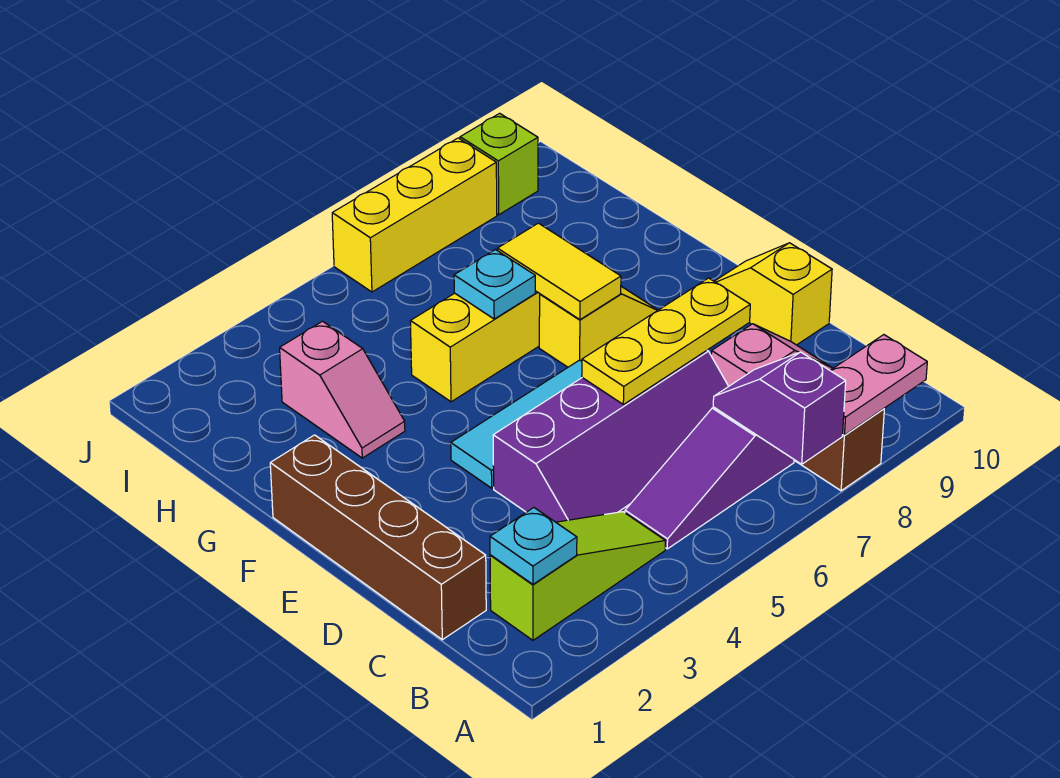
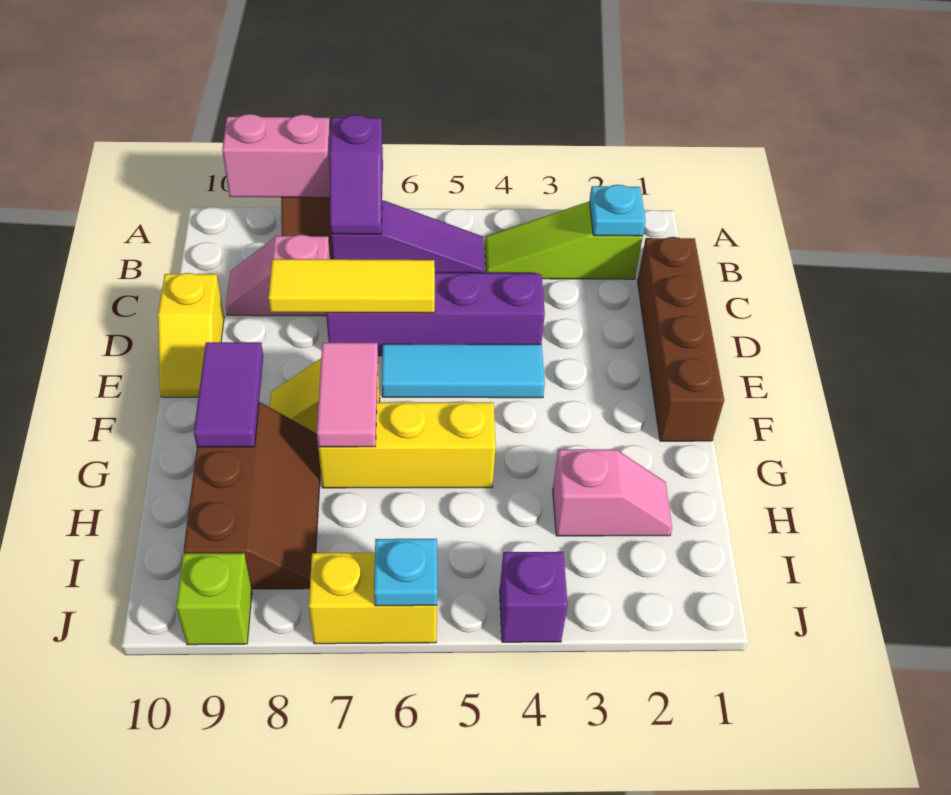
pink 1x2 plate [830,335,927,435] -> pink 1x2 brick [222,114,331,198]
yellow 1x3 plate [582,278,750,404] -> yellow 1x3 tile [268,259,435,313]
yellow 1x2 tile [498,223,621,320] -> pink 1x2 tile [317,343,378,447]
none -> purple 1x2 tile [194,342,263,447]
pink 1x2 slope [280,321,405,458] -> pink 1x2 slope turned to [553,449,672,536]
cyan 1x1 plate [454,250,535,319] -> cyan 1x1 plate moved to [374,539,437,606]
none -> brown 2x3 slope [184,402,321,589]
none -> purple 1x1 brick [500,552,568,642]
yellow 1x3 brick [332,138,497,292] -> yellow 1x2 brick [309,553,437,644]

